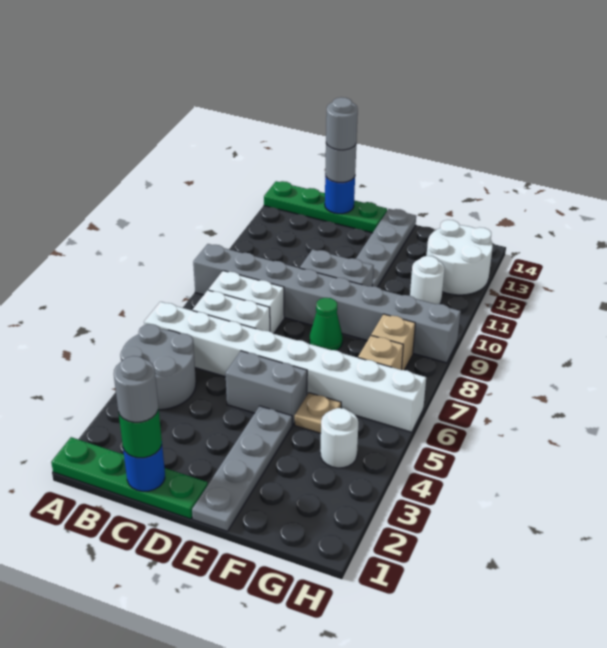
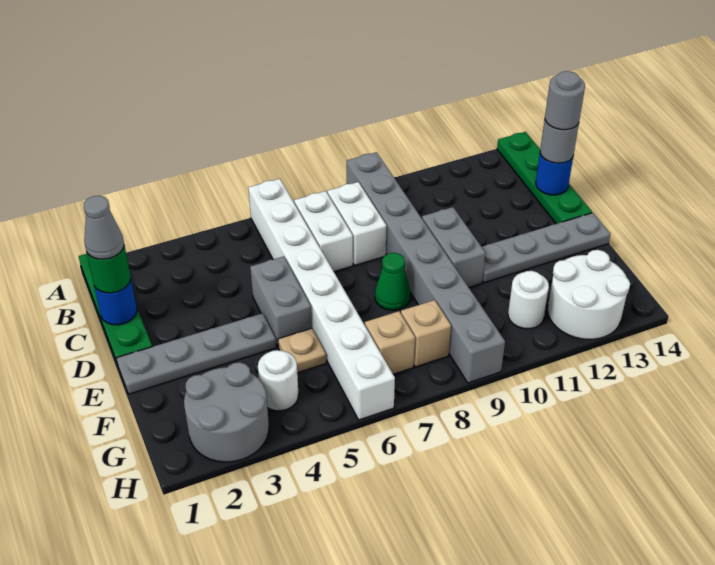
grey 2x2 round brick [120,324,196,410] -> grey 2x2 round brick moved to [184,362,269,462]
grey 1x1 round brick [114,356,158,422] -> grey 1x1 cone [84,196,124,259]

